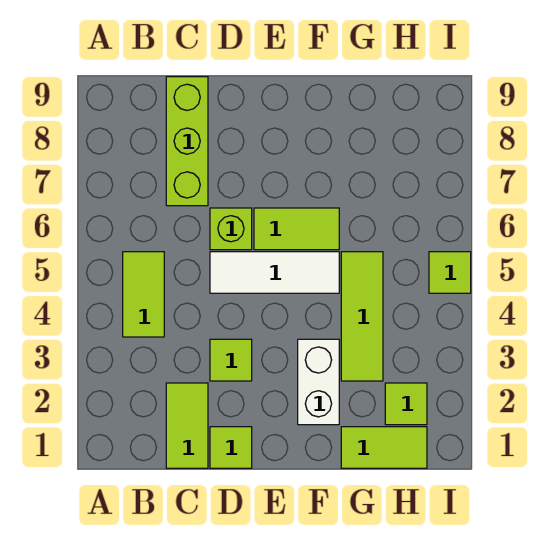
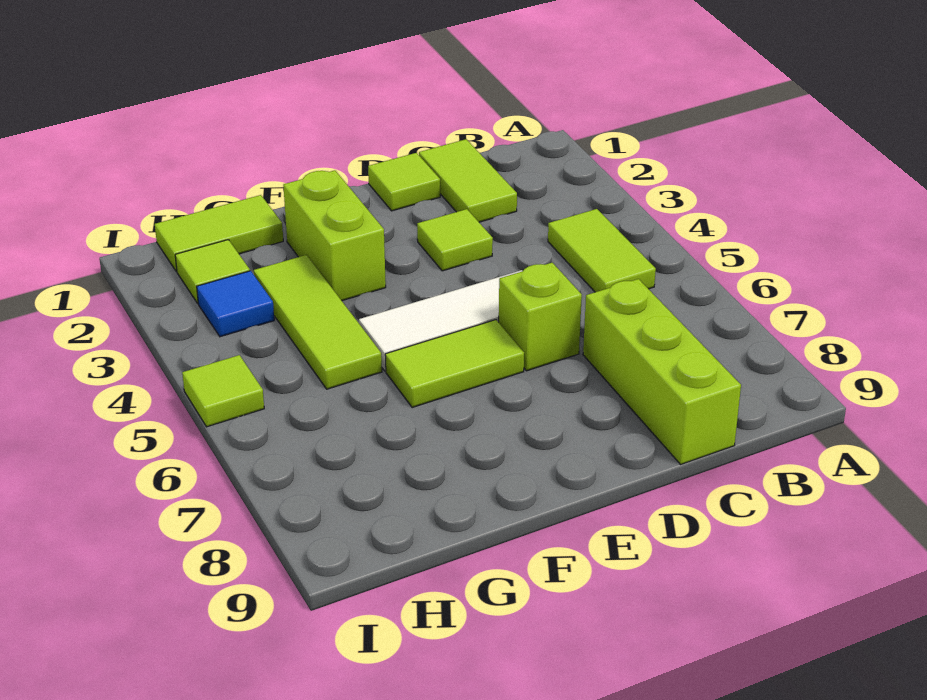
white 1x2 brick [298,339,339,425] -> lime 1x2 brick [283,170,386,301]
none -> blue 1x1 tile [197,271,274,337]

